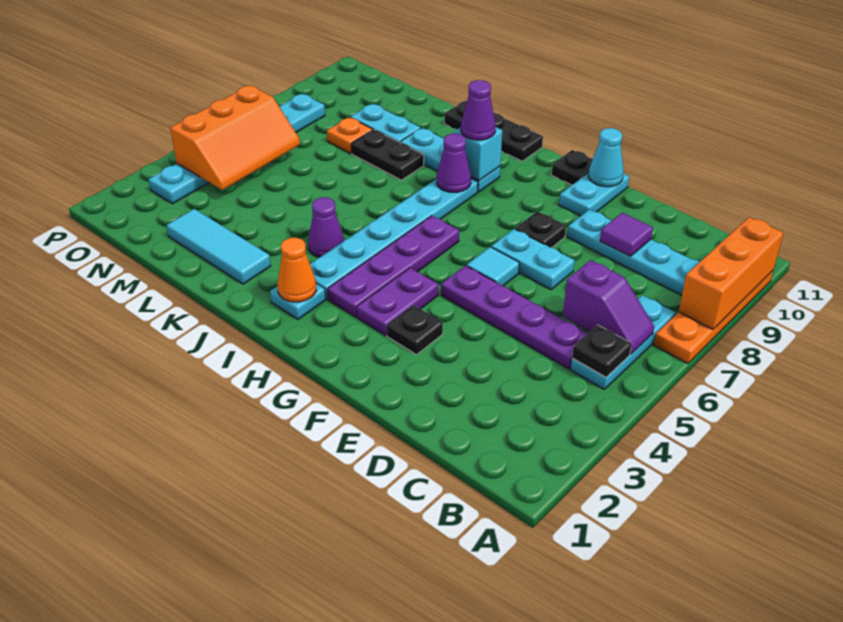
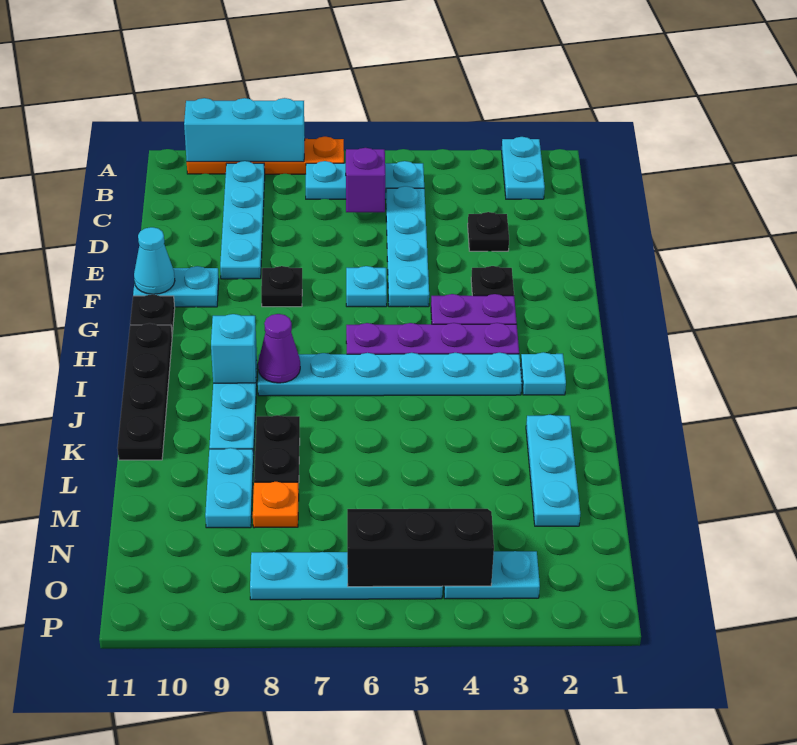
orange 1x3 brick [679,217,783,329] -> cyan 1x3 brick [184,98,305,162]
black 1x1 plate [572,325,632,377] -> black 1x1 plate moved to [468,212,509,251]
purple 1x4 plate [441,265,588,369] -> cyan 1x4 plate [386,186,429,307]
purple 1x1 tile [600,213,653,256] -> none
cyan 1x2 plate [491,229,575,290] -> cyan 1x2 plate moved to [502,137,545,199]
cyan 1x1 tile [467,247,519,286] -> cyan 1x1 plate [346,266,387,307]
orange 1x1 cone [277,238,316,302] -> none
purple 1x1 cone [461,80,496,140] -> none
black 1x3 plate [445,101,543,161] -> black 1x4 plate [117,323,172,460]
purple 1x1 cone [308,197,344,258] -> none
cyan 1x3 tile [166,209,271,284] -> cyan 1x3 plate [526,415,580,526]
orange 2x3 slope [170,86,300,190] -> black 2x3 slope [347,509,494,587]

